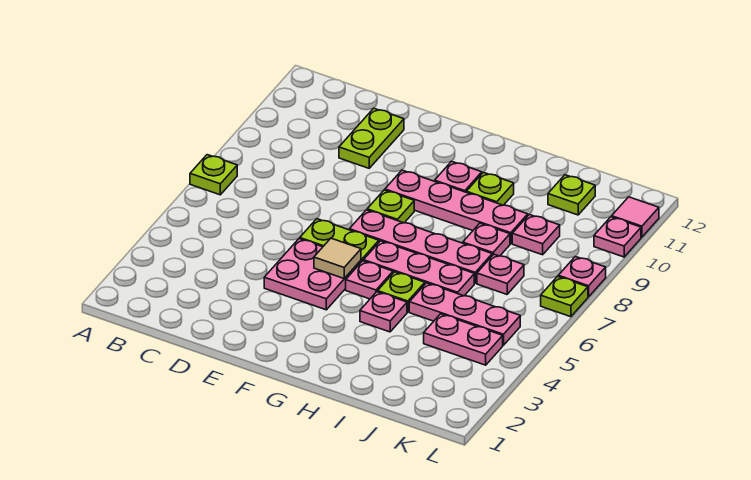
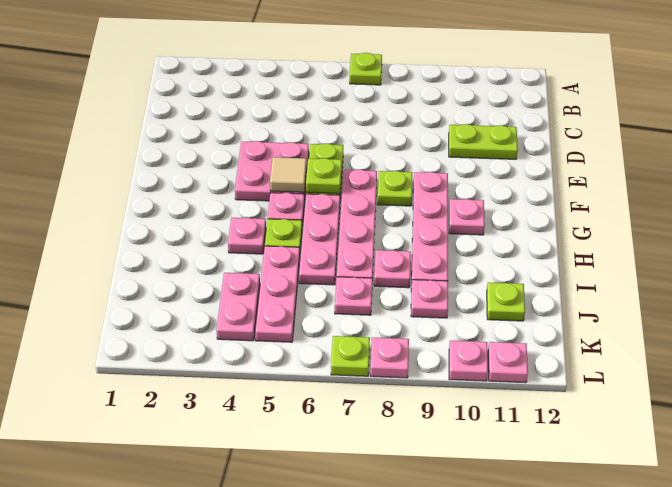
lime 1x1 plate [466,173,514,205] -> lime 1x1 plate moved to [306,158,342,194]
pink 1x1 tile [612,197,659,237] -> pink 1x1 plate [488,342,528,383]

